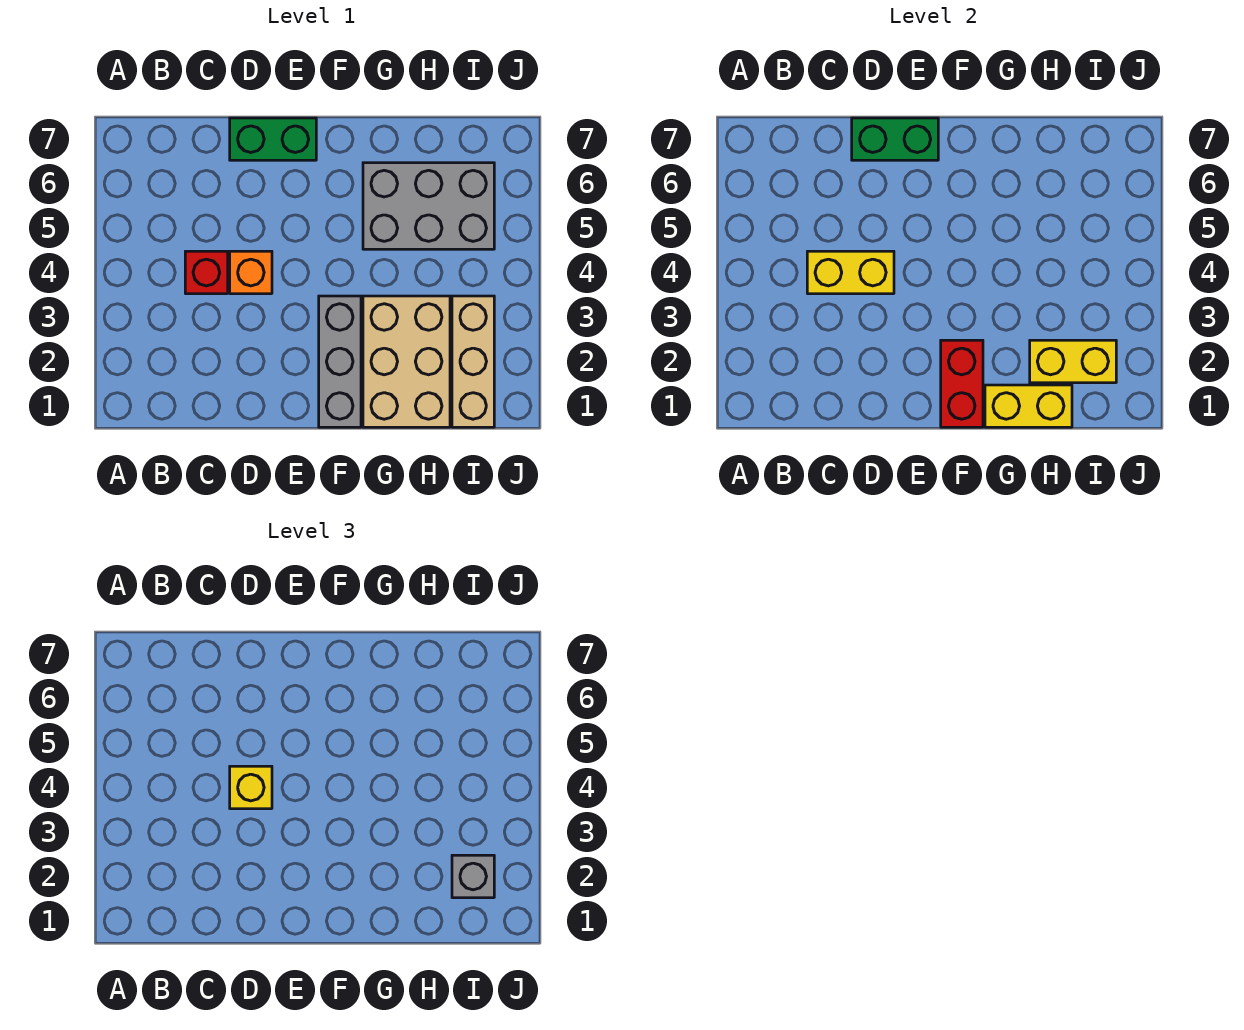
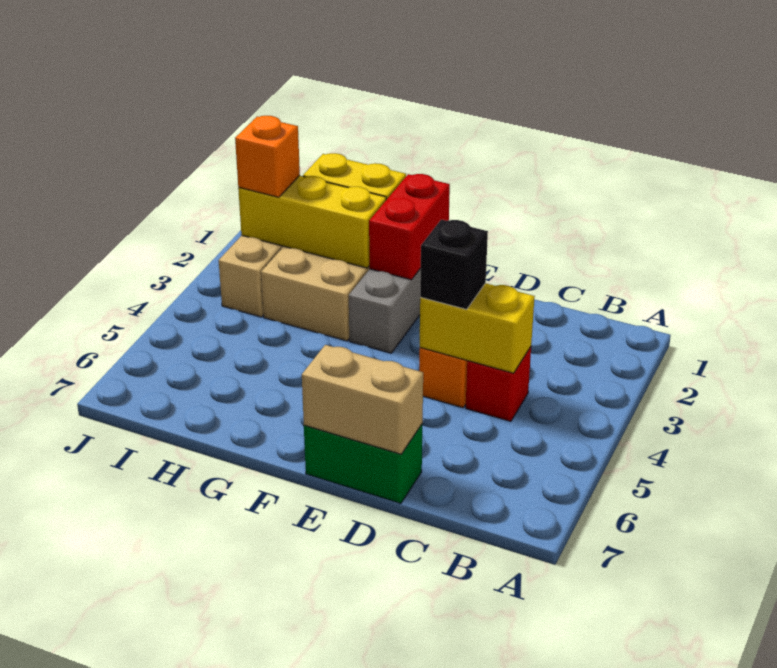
yellow 1x1 brick [230,766,272,809] -> black 1x1 brick [420,220,488,309]
green 1x2 brick [852,118,938,160] -> tan 1x2 brick [302,345,423,454]
grey 2x3 brick [363,163,494,249] -> none
yellow 1x2 brick [1030,340,1116,383] -> yellow 1x3 brick [238,176,386,268]
grey 1x1 brick [452,855,494,898] -> orange 1x1 brick [235,116,300,197]

